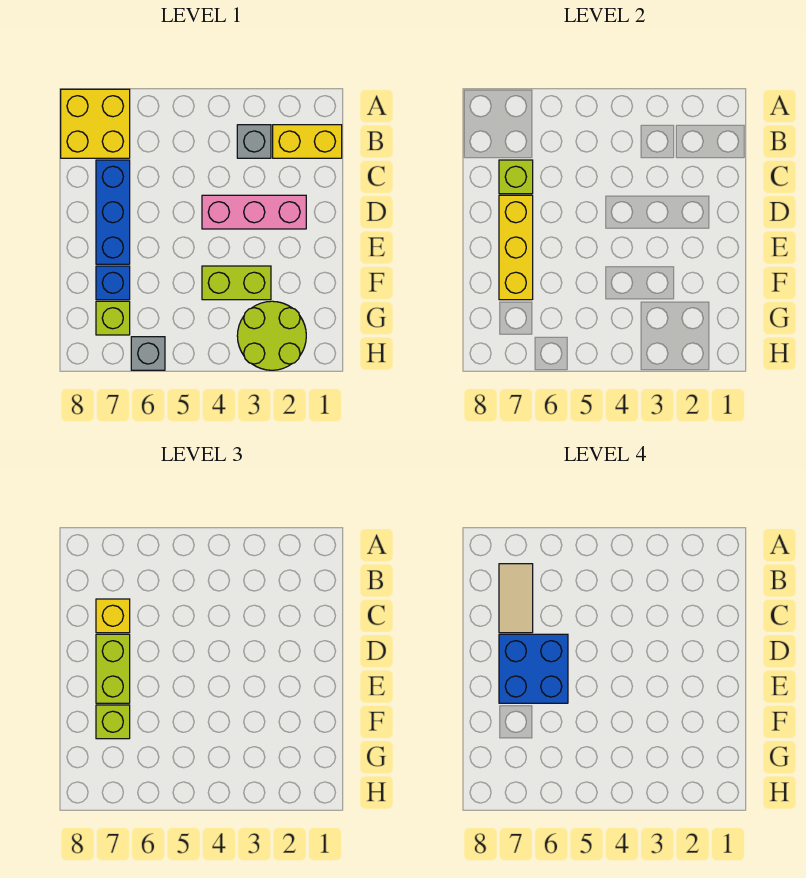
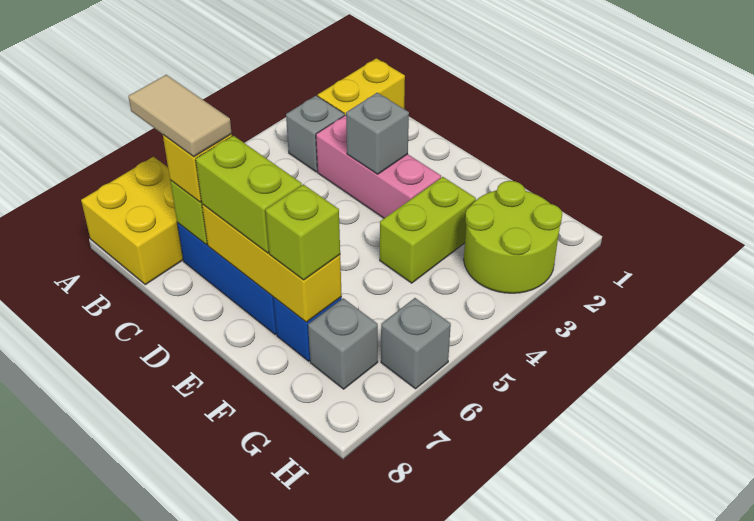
pink 1x3 brick [202,195,306,229] -> pink 1x3 brick turned to [316,115,441,218]
none -> grey 1x1 brick [346,93,409,174]
blue 2x2 brick [499,634,568,703] -> none
lime 1x1 brick [96,301,130,335] -> grey 1x1 brick [308,298,378,389]

